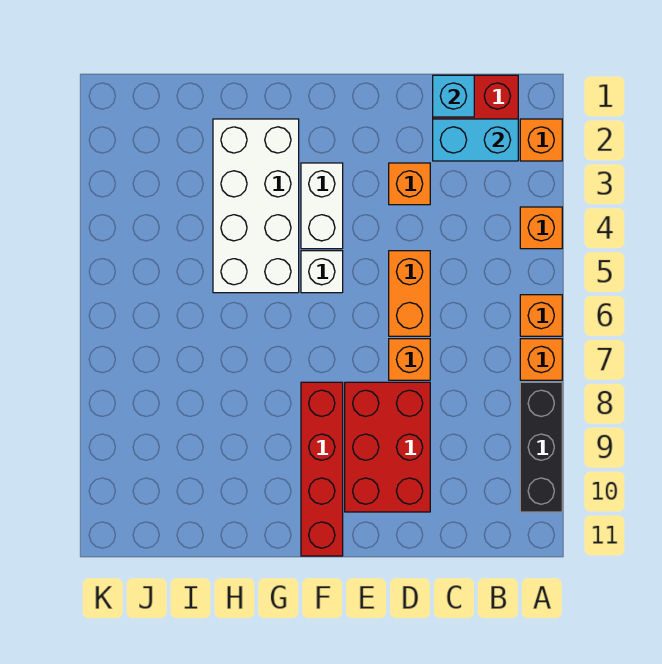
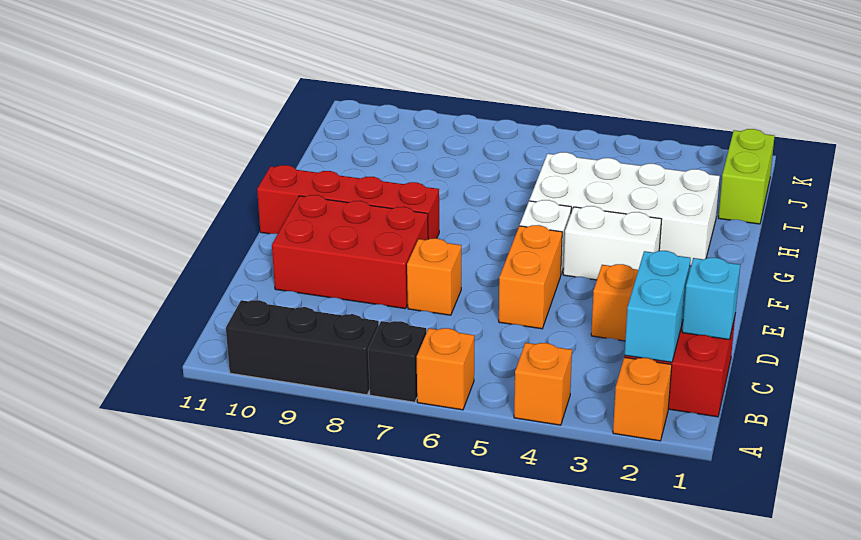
orange 1x1 brick [520,339,562,380] -> black 1x1 brick [368,321,426,402]
orange 1x2 brick [389,251,430,336] -> orange 1x2 brick turned to [499,225,562,329]
none -> lime 1x2 brick [718,129,775,224]

